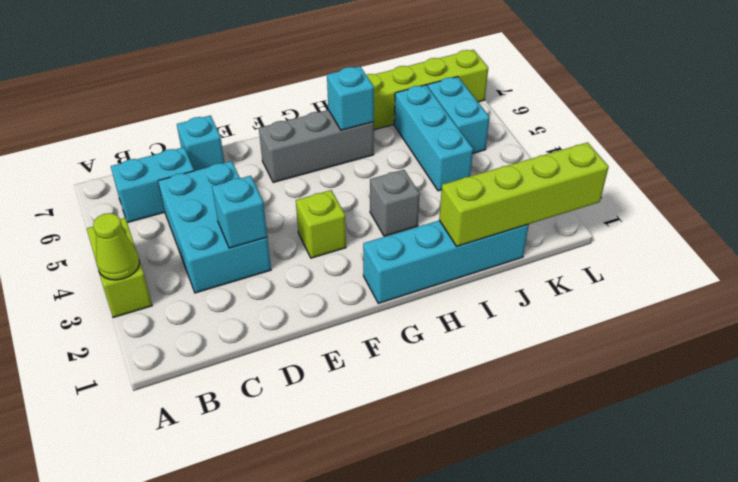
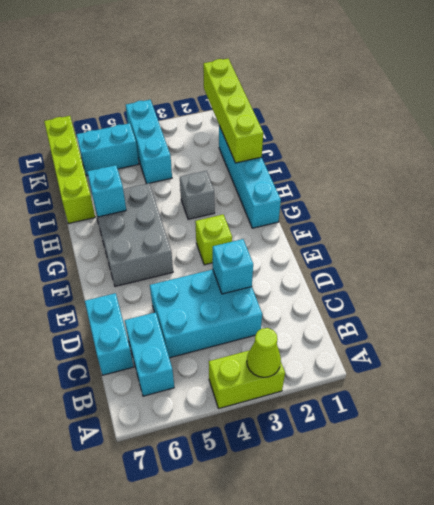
cyan 1x1 brick [177,116,224,171] -> cyan 1x2 brick [85,293,134,375]
grey 1x3 brick [259,110,374,183] -> grey 2x3 brick [94,183,173,286]
cyan 1x3 brick [394,85,473,191] -> cyan 1x3 brick turned to [126,100,172,184]

